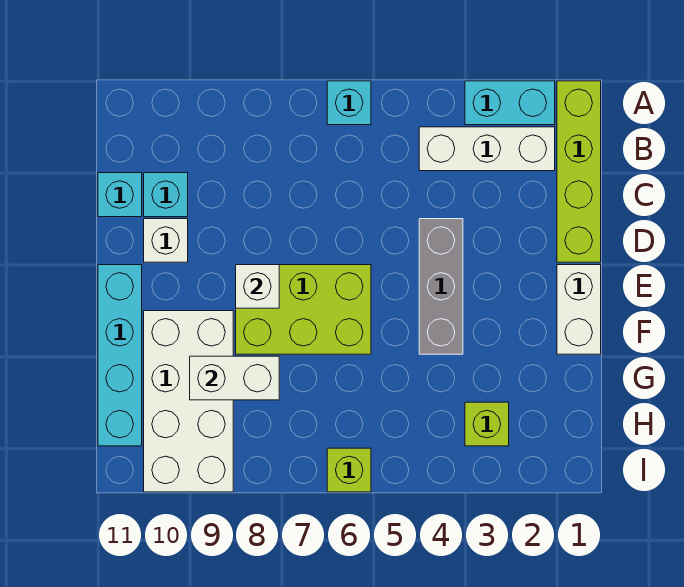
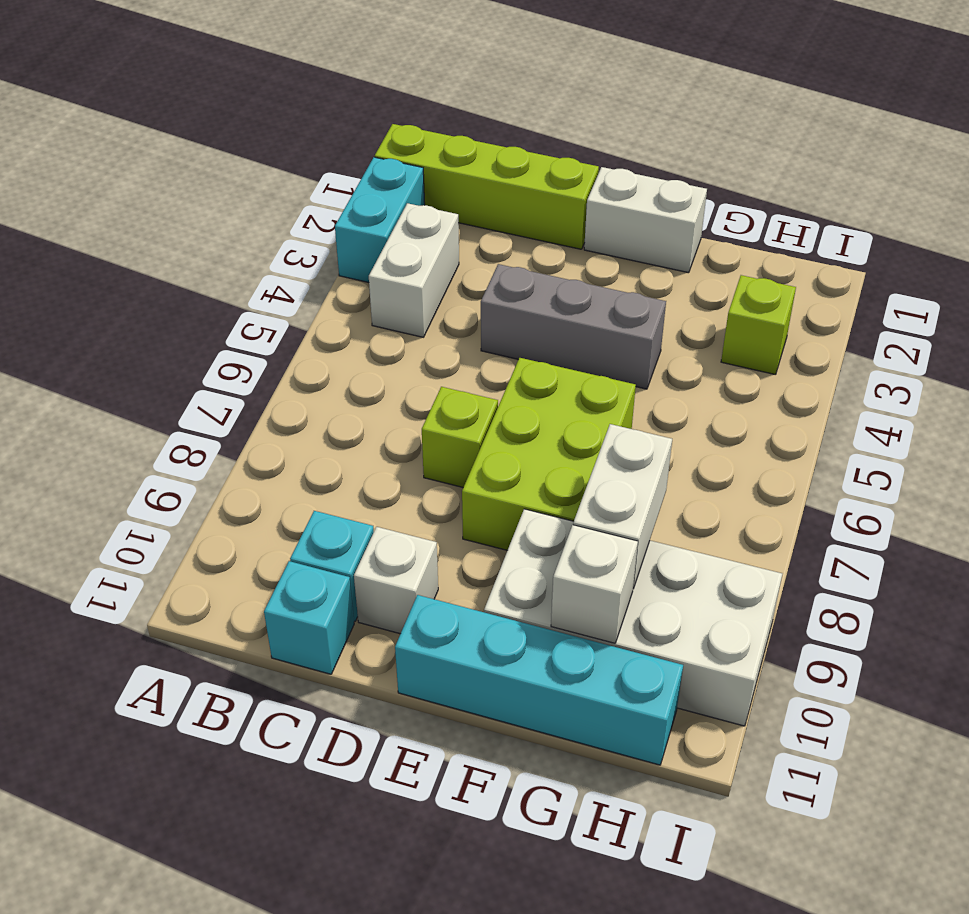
cyan 1x1 brick [327,81,371,125] -> none
white 1x3 brick [419,127,555,171] -> white 1x2 brick [369,203,459,337]
white 1x1 brick [236,265,279,308] -> white 1x1 brick moved to [551,525,638,643]
lime 1x1 brick [327,448,371,492] -> lime 1x1 brick moved to [422,387,498,487]

